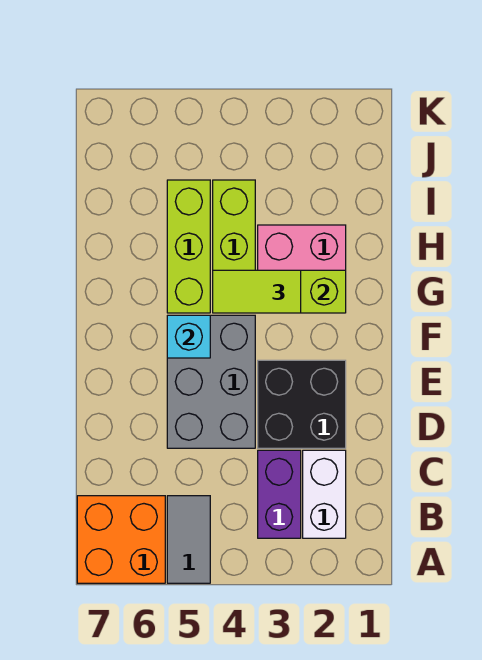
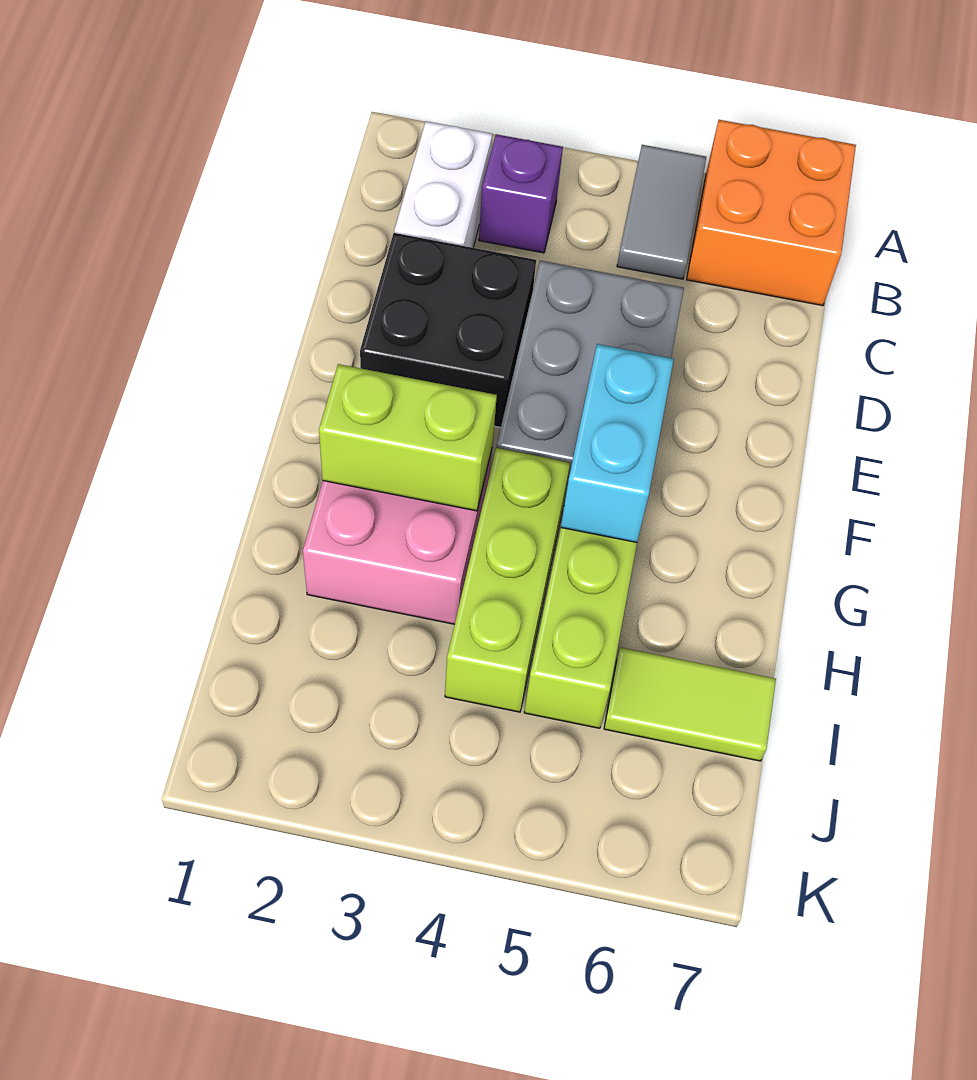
purple 1x2 brick [258,450,301,538] -> purple 1x1 brick [479,134,563,253]
cyan 1x1 brick [167,315,210,358] -> cyan 1x2 brick [561,344,674,542]
lime 1x2 tile [213,270,301,313] -> lime 1x2 tile moved to [604,647,776,761]

